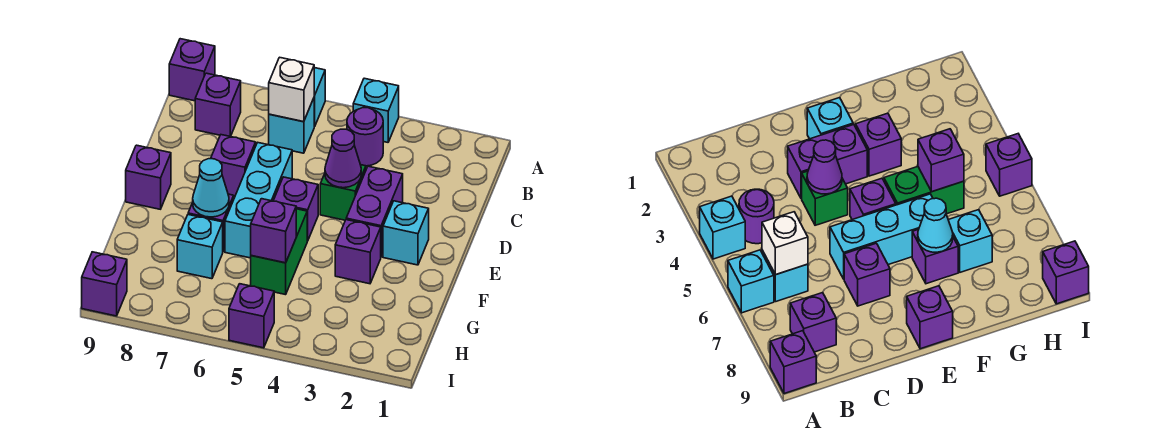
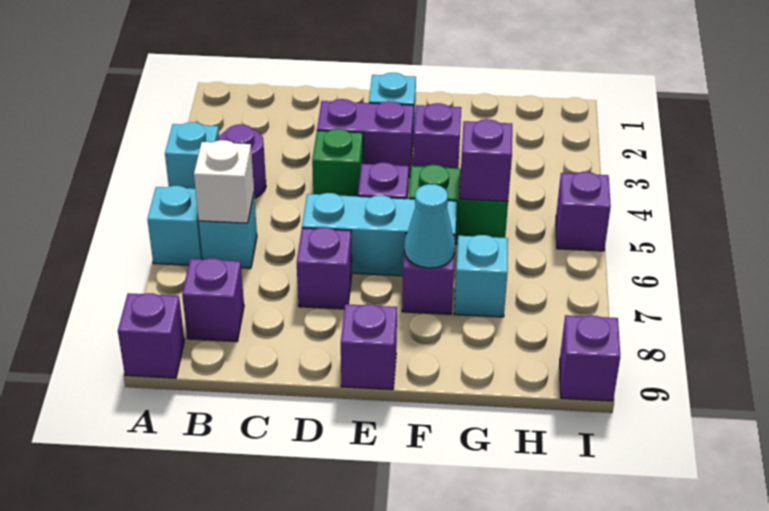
purple 1x1 cone [325,129,361,188] -> none

